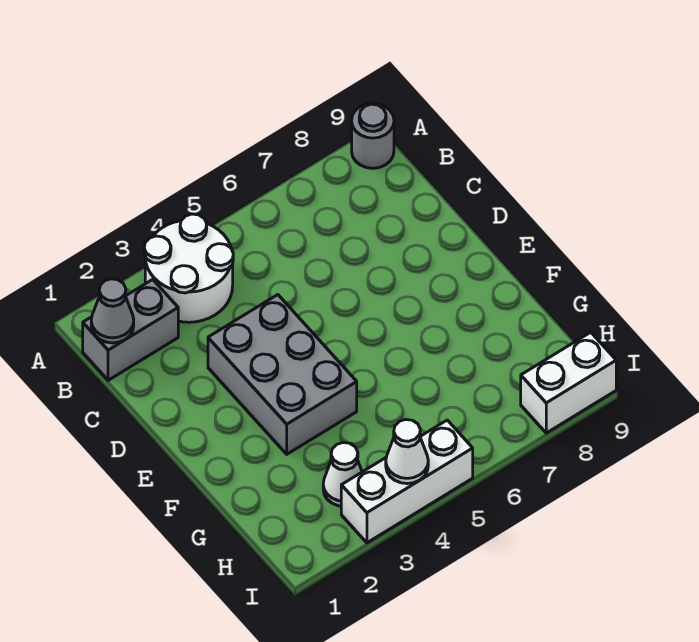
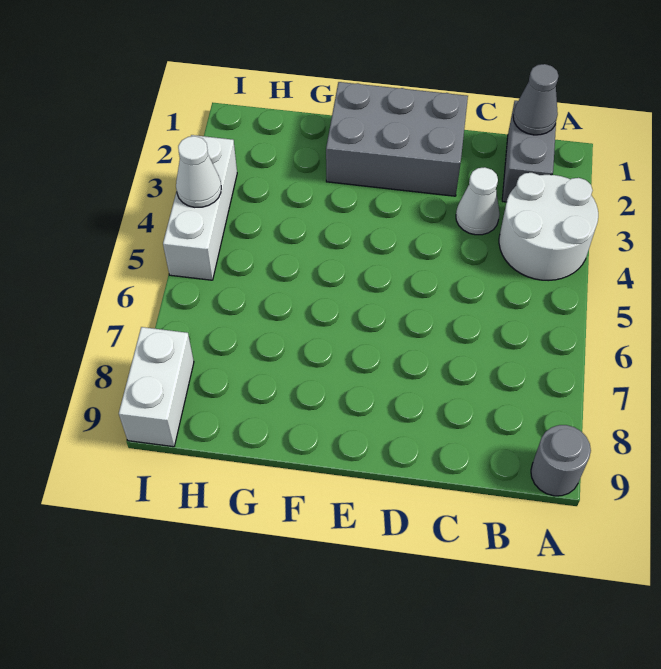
grey 2x3 brick [208,295,357,454] -> grey 2x3 brick moved to [326,82,468,196]
white 1x1 cone [323,443,362,506] -> white 1x1 cone moved to [456,167,500,235]

